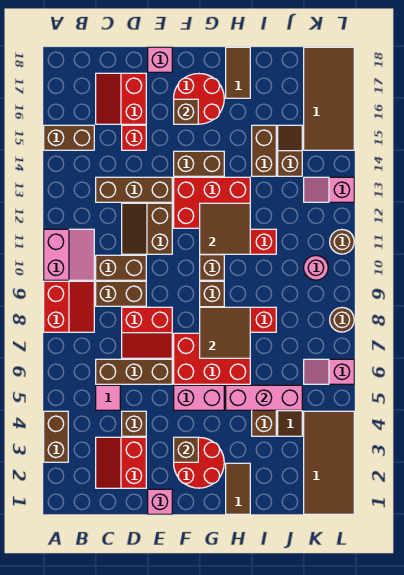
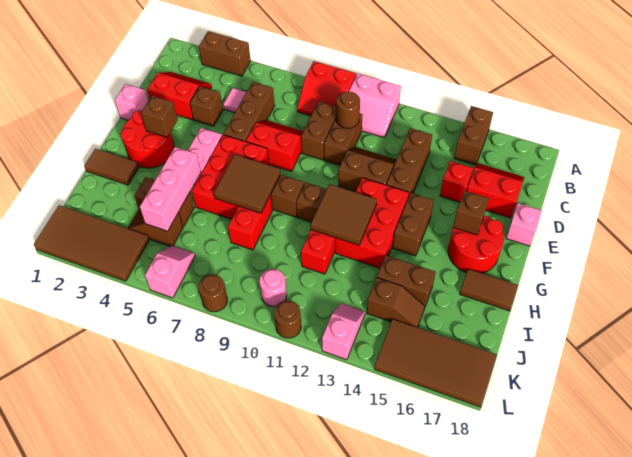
none -> brown 1x1 round brick [336,91,360,128]
red 2x2 slope [122,307,172,358] -> red 2x2 slope turned to [246,120,303,171]

